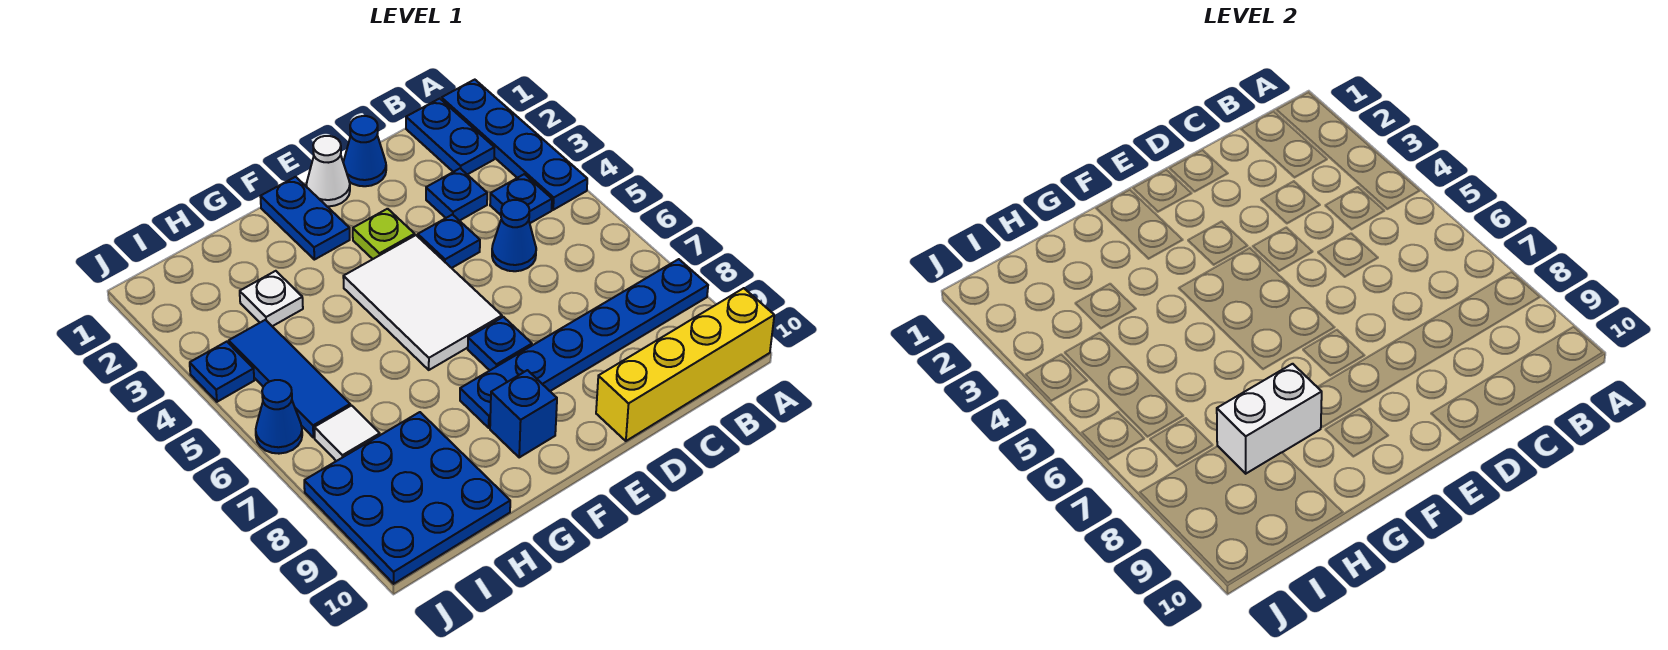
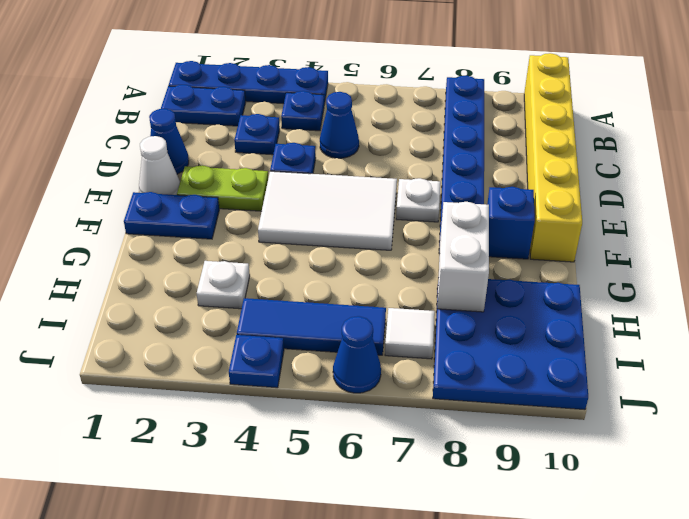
yellow 1x4 brick [596,288,774,441] -> yellow 1x6 brick [524,53,582,262]
lime 1x1 plate [353,209,415,259] -> lime 1x2 plate [177,165,268,211]
blue 1x1 plate [468,317,532,370] -> white 1x1 plate [396,178,440,222]

